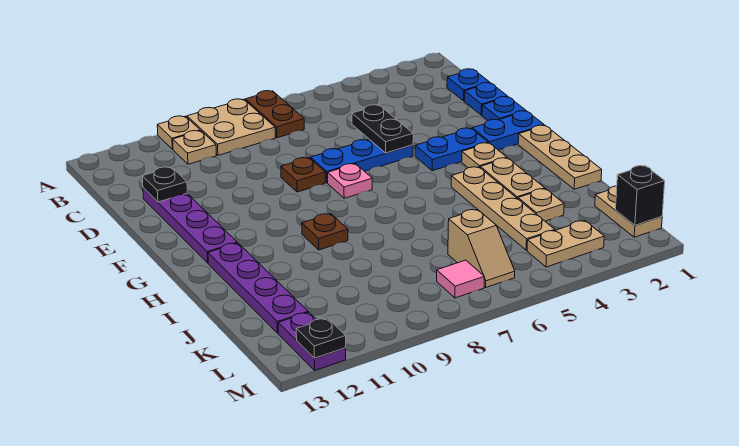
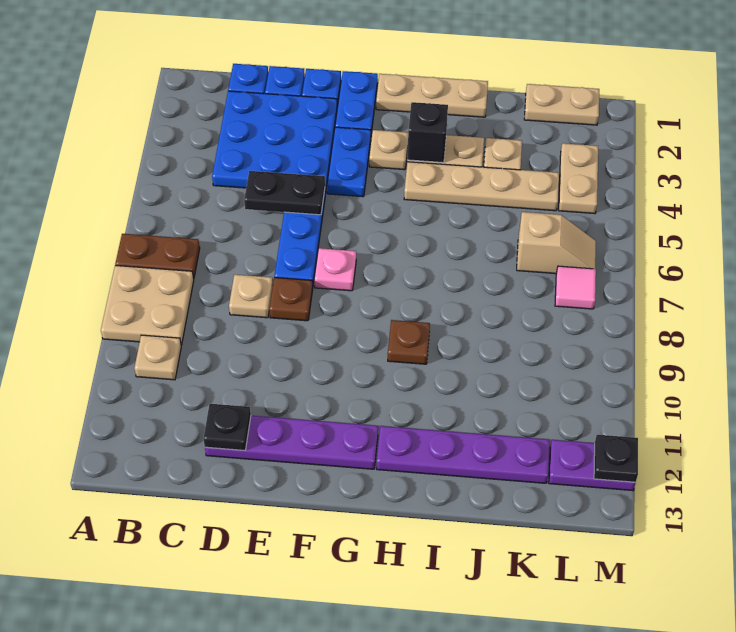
tan 1x1 plate [157,116,200,149] -> tan 1x1 plate moved to [229,275,273,318]
none -> blue 3x3 plate [212,91,338,194]
black 1x1 brick [616,166,665,225] -> black 1x1 brick moved to [408,102,448,163]

